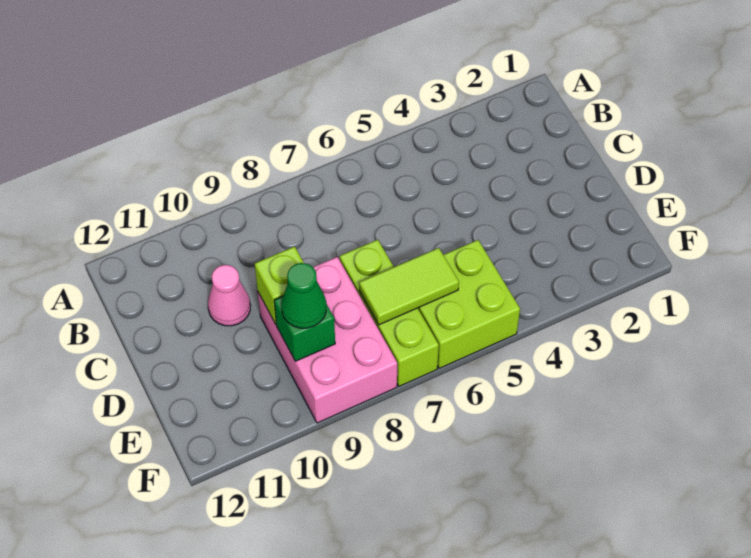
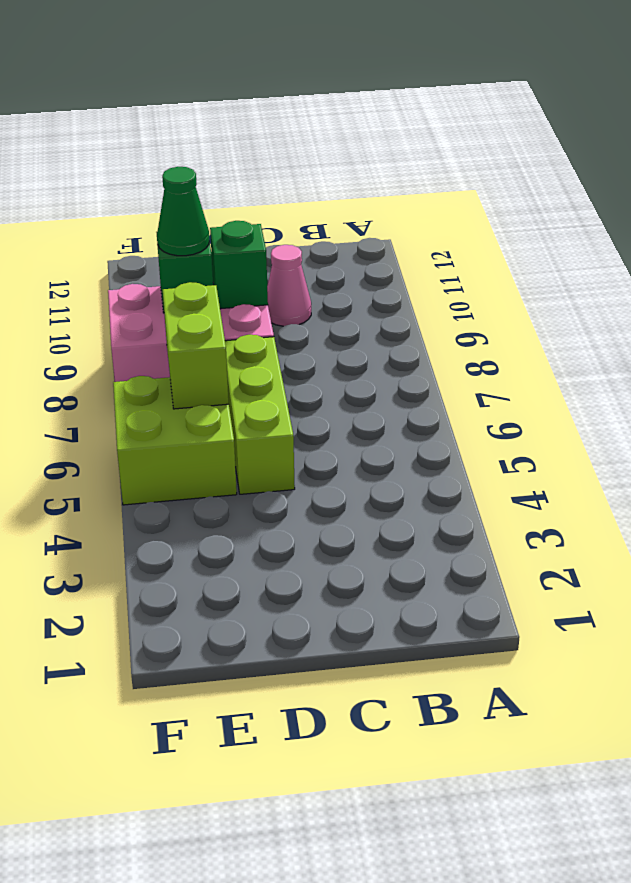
lime 1x3 brick [340,240,439,386] -> lime 1x3 brick turned to [225,335,295,494]
lime 1x1 brick [255,246,304,324] -> green 1x1 brick [210,221,268,309]
lime 1x2 tile [359,248,459,325] -> lime 1x2 brick [163,282,229,409]

